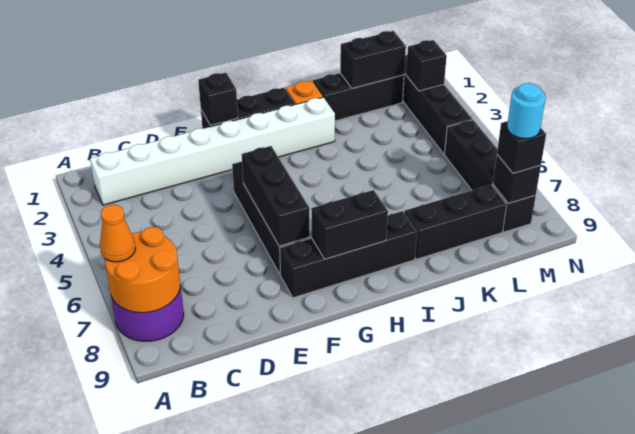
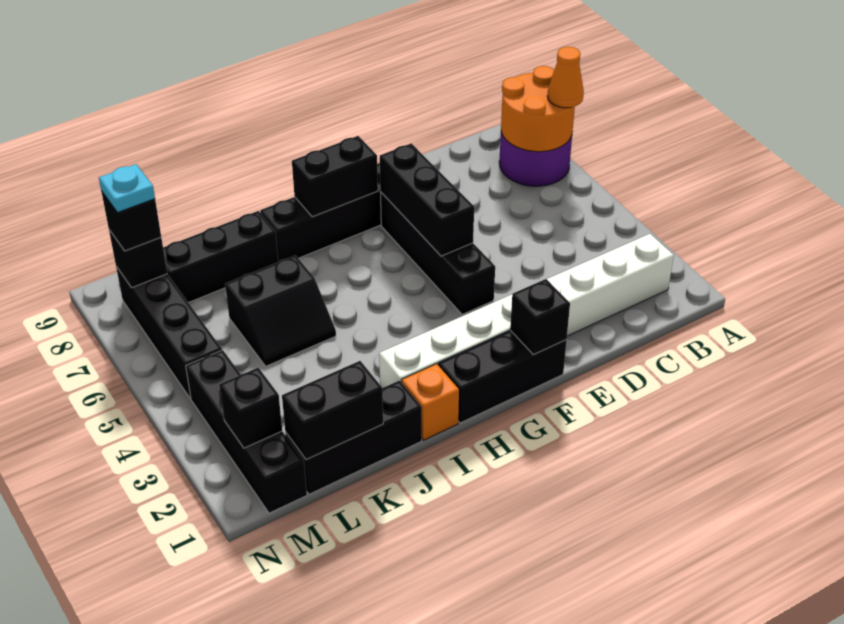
none -> black 2x2 slope [225,255,336,366]
cyan 1x1 round brick [507,83,545,139] -> cyan 1x1 plate [99,164,155,212]

